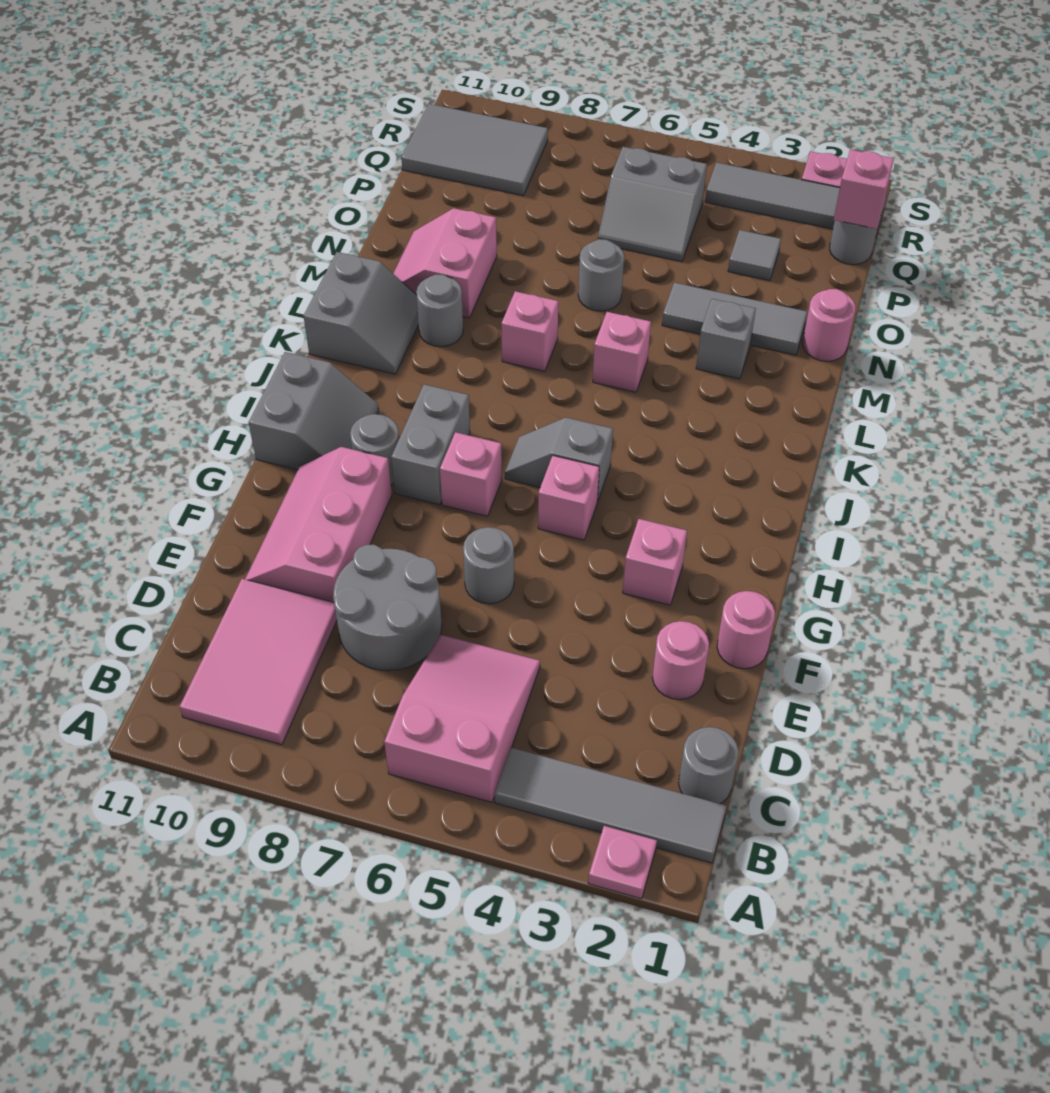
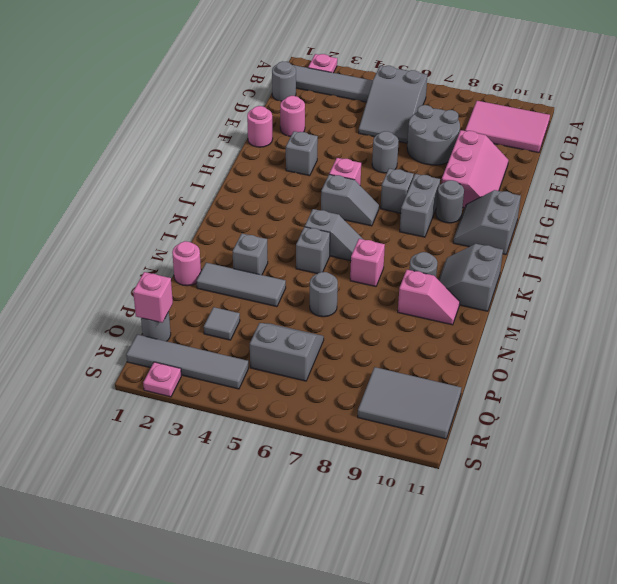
pink 2x3 slope [384,635,540,802] -> grey 2x3 slope [358,66,428,143]
pink 2x3 tile [180,579,337,745] -> pink 2x3 tile turned to [465,101,550,153]
pink 1x1 brick [623,519,687,605] -> grey 1x1 brick [286,131,318,176]
pink 1x1 brick [440,432,502,516] -> grey 1x1 brick [381,169,414,213]
none -> grey 1x2 slope [305,209,364,261]
pink 1x1 brick [593,312,651,392] -> grey 1x1 brick [296,227,330,274]
pink 2x2 slope [393,208,497,318] -> pink 1x2 slope [398,270,460,325]

